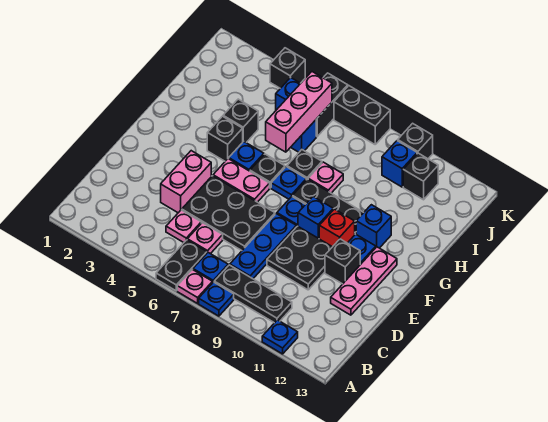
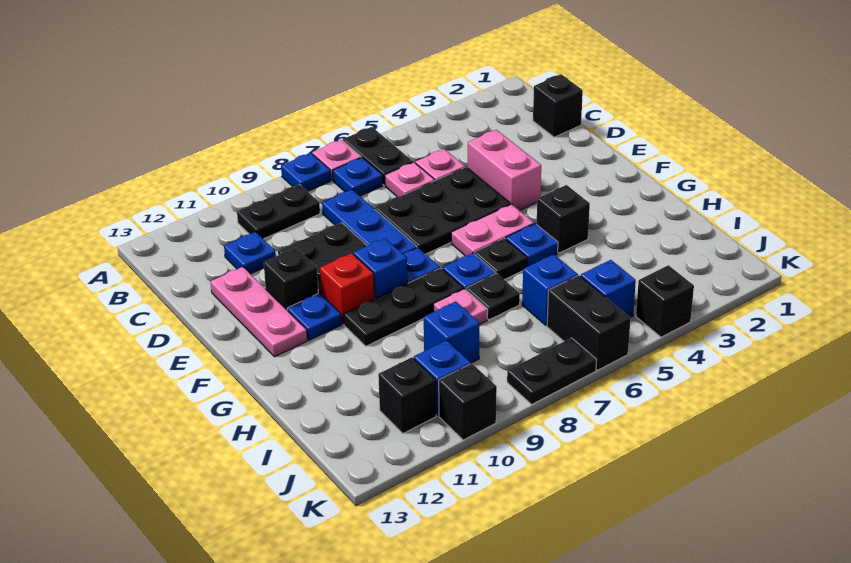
blue 1x1 plate [262,320,298,354] -> blue 1x1 plate moved to [224,232,276,274]
black 1x3 plate [214,265,292,323] -> black 1x2 plate [237,184,320,239]
blue 1x1 brick [356,205,391,248] -> blue 1x1 brick moved to [424,301,479,363]
black 1x1 brick [223,99,258,143] -> black 1x1 brick moved to [533,74,583,137]
pink 1x3 brick [266,72,332,152] -> none
black 1x2 brick [334,86,390,144] -> black 1x2 plate [507,338,597,404]

